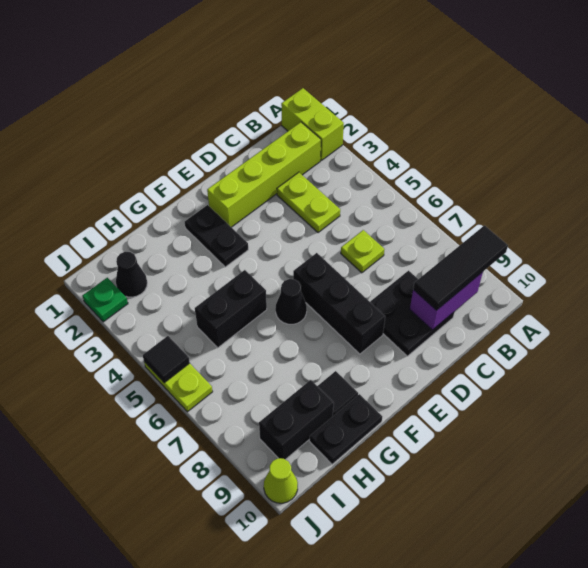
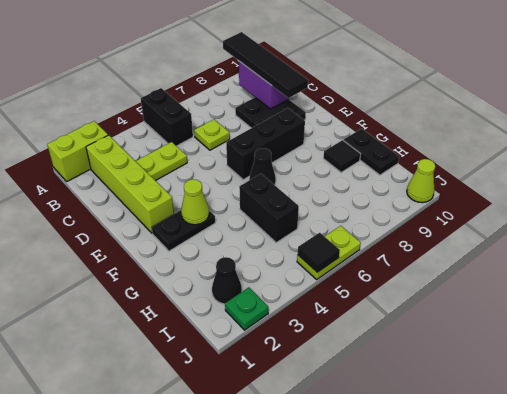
black 1x3 tile [413,226,508,310] -> black 1x4 tile [223,32,308,98]
none -> lime 1x1 cone [181,179,209,225]
black 1x2 brick [259,380,334,460] -> black 1x2 brick moved to [141,88,193,146]

